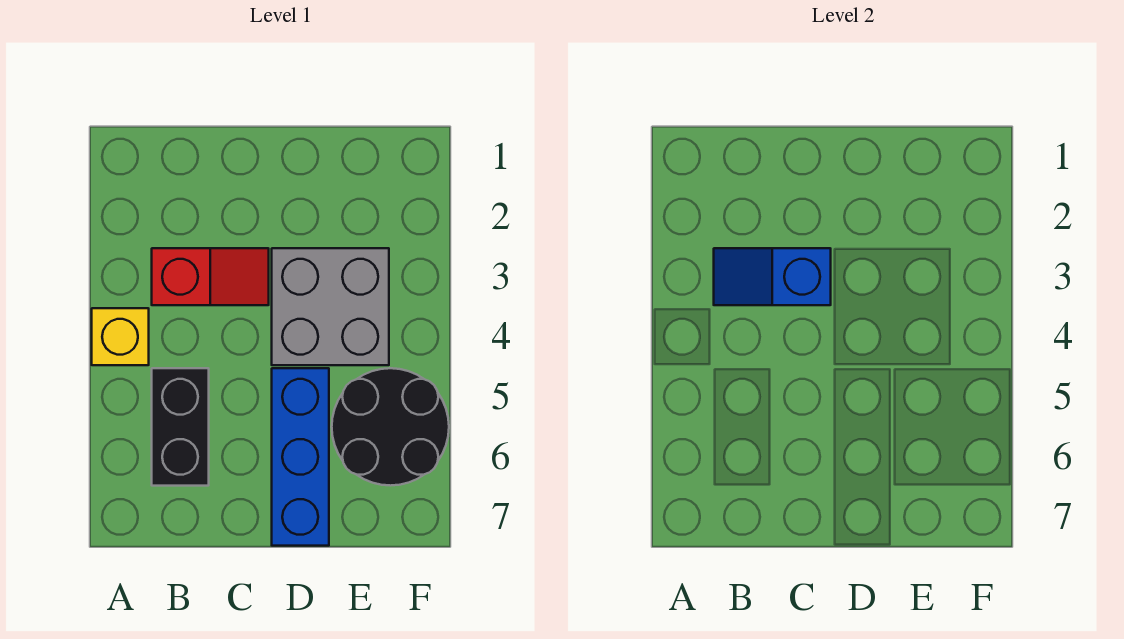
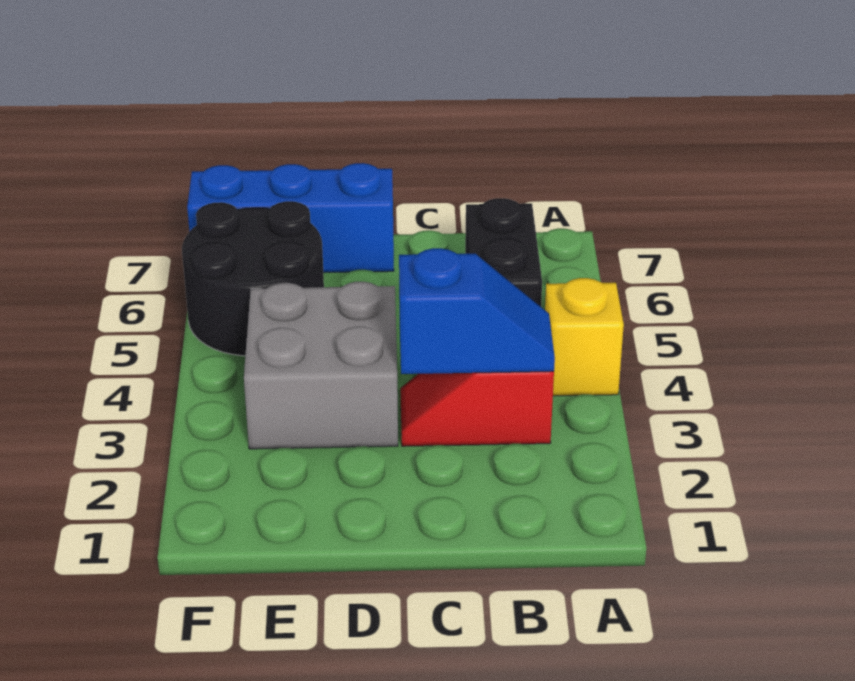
blue 1x3 brick [272,368,329,546] -> blue 1x3 brick turned to [187,163,394,273]

